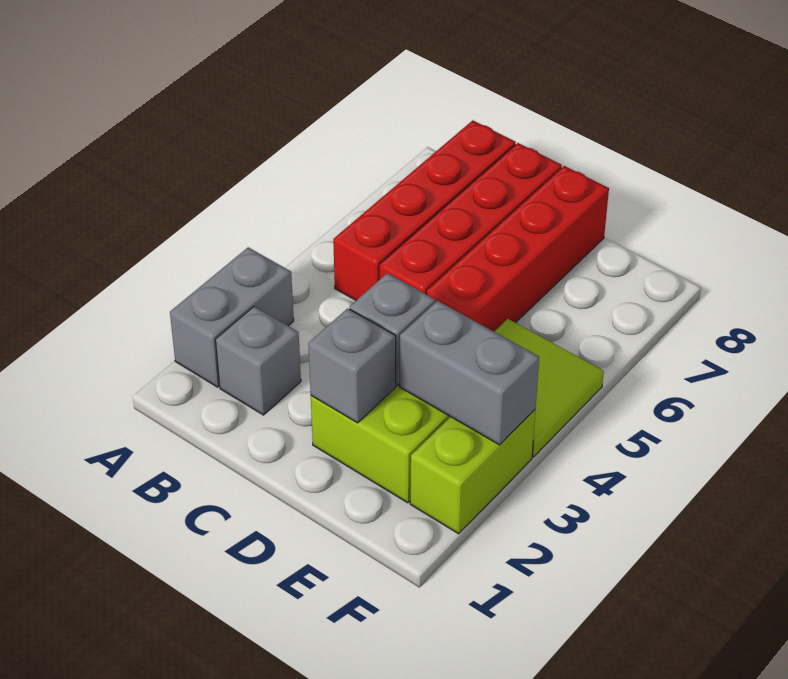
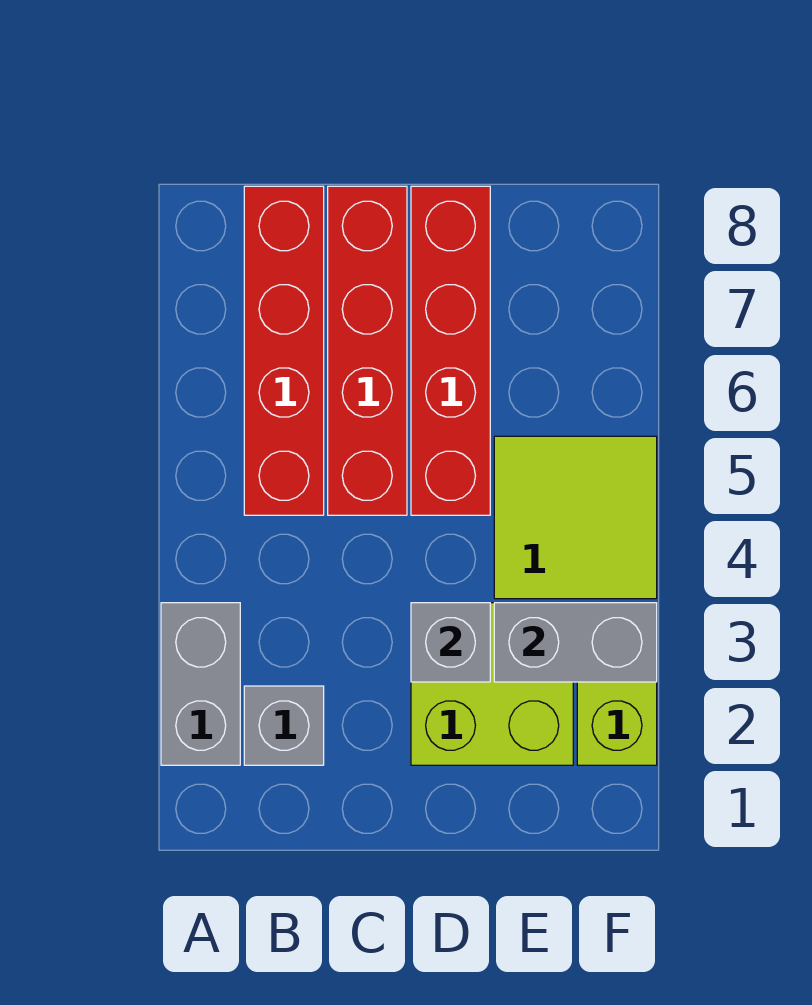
grey 1x1 brick [308,308,396,423] -> none

